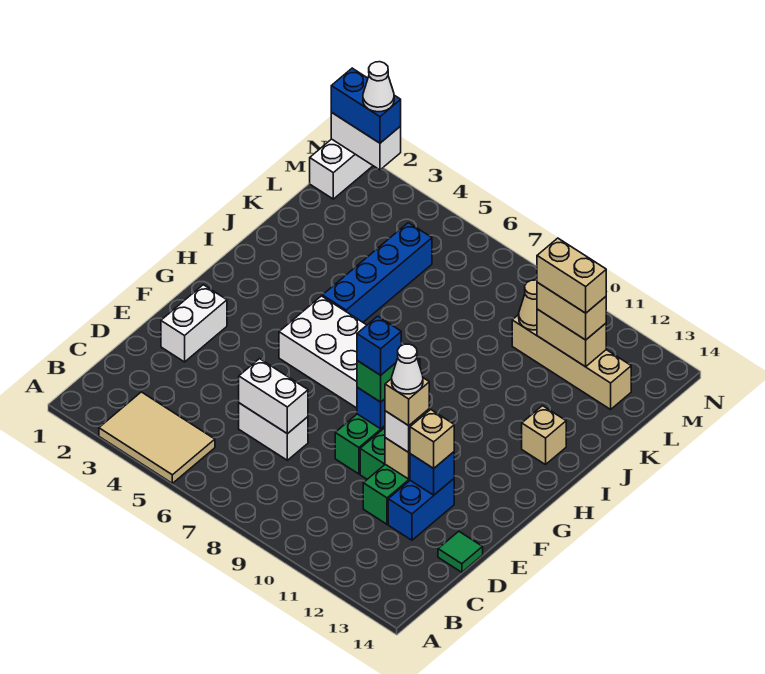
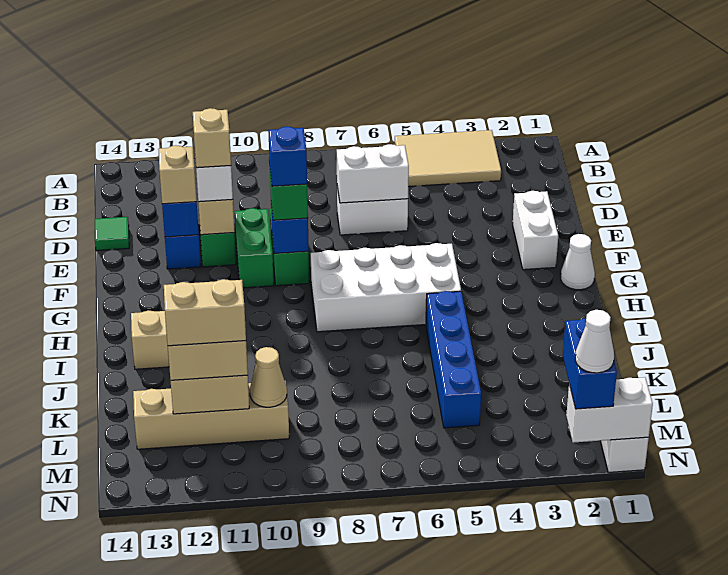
white 1x1 cone [392,344,423,394] -> white 1x1 cone moved to [561,234,595,290]
blue 1x2 brick [331,68,401,143] -> blue 1x2 brick turned to [563,318,617,409]

